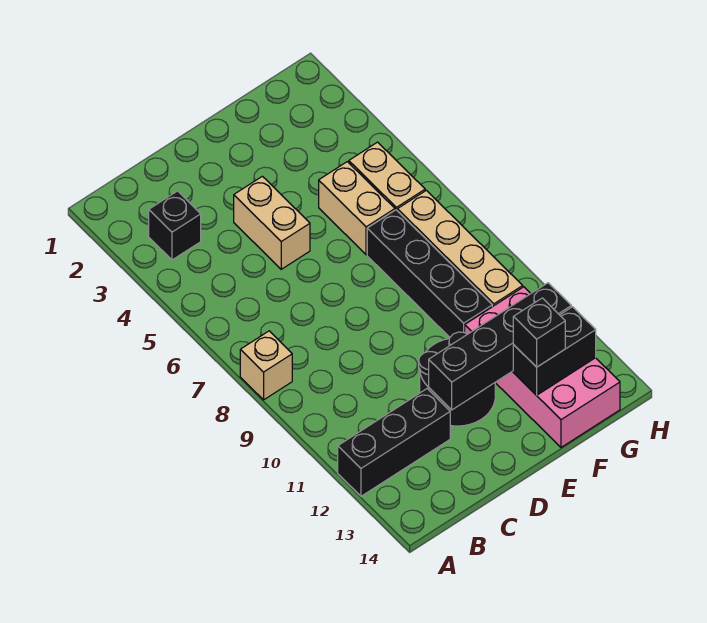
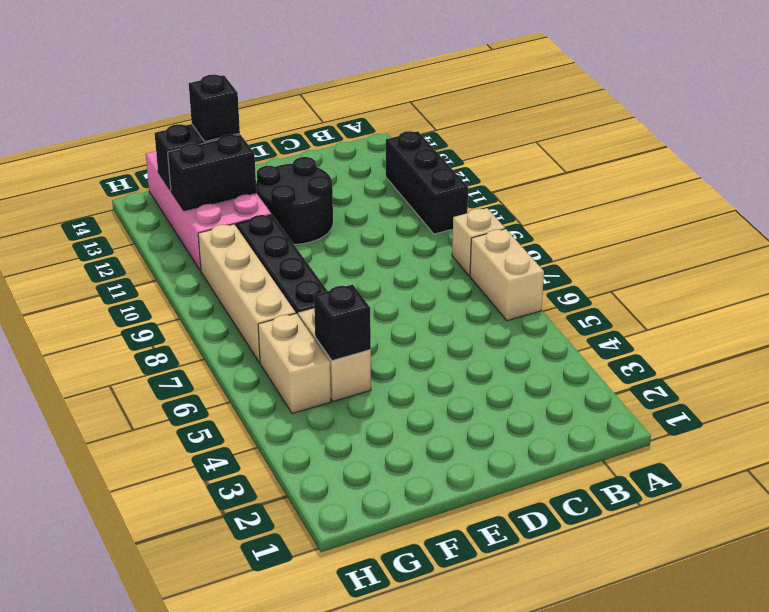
black 1x3 brick [338,389,450,496] -> black 1x3 brick turned to [386,131,468,234]
black 1x1 brick [149,191,201,260] -> black 1x1 brick moved to [314,284,371,361]
tan 1x2 brick [234,176,310,269] -> tan 1x2 brick moved to [470,229,544,321]
black 1x4 brick [429,283,571,410] -> black 1x2 brick [168,134,256,211]

